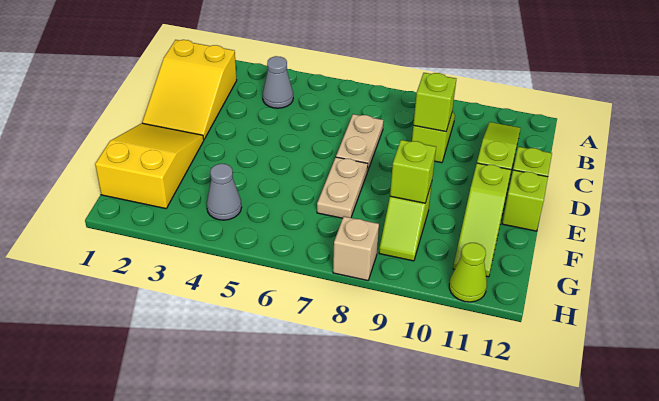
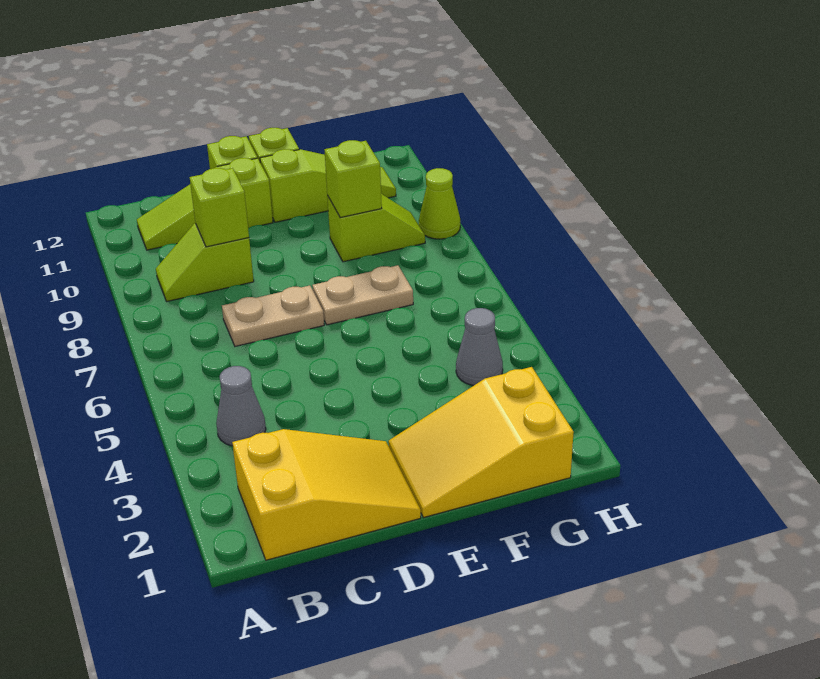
tan 1x1 brick [333,216,379,281] -> none
lime 1x1 cone [449,243,487,302] -> lime 1x1 cone moved to [419,168,460,239]

